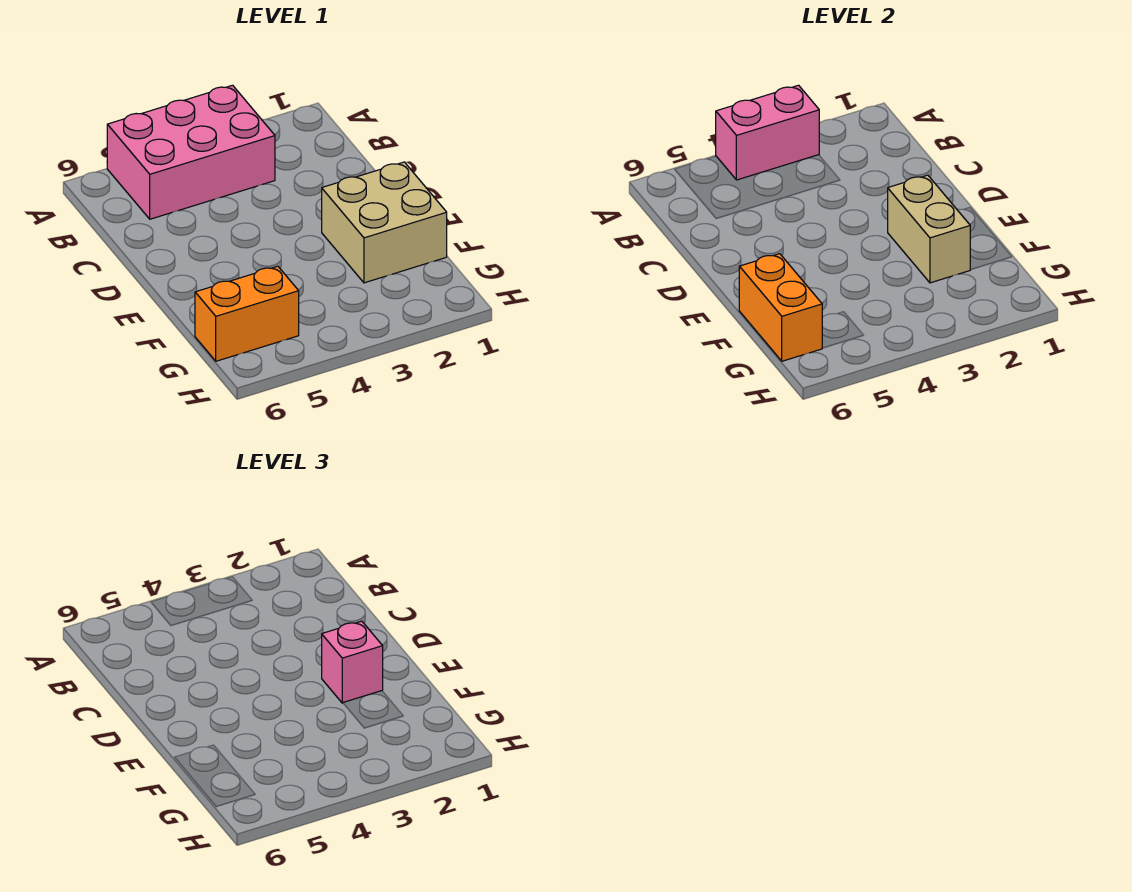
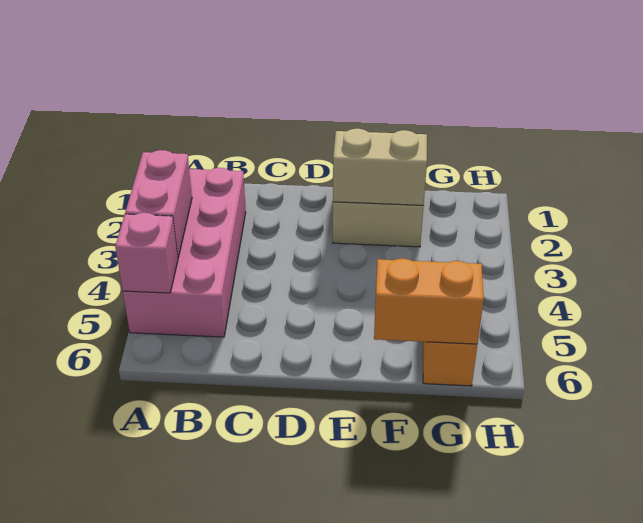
pink 2x3 brick [107,85,275,219] -> pink 2x4 brick [123,168,246,337]
pink 1x1 brick [322,621,383,703] -> pink 1x1 brick moved to [115,213,178,293]

